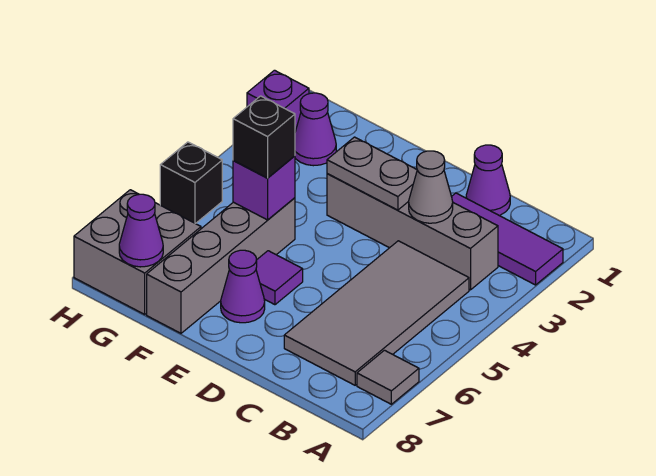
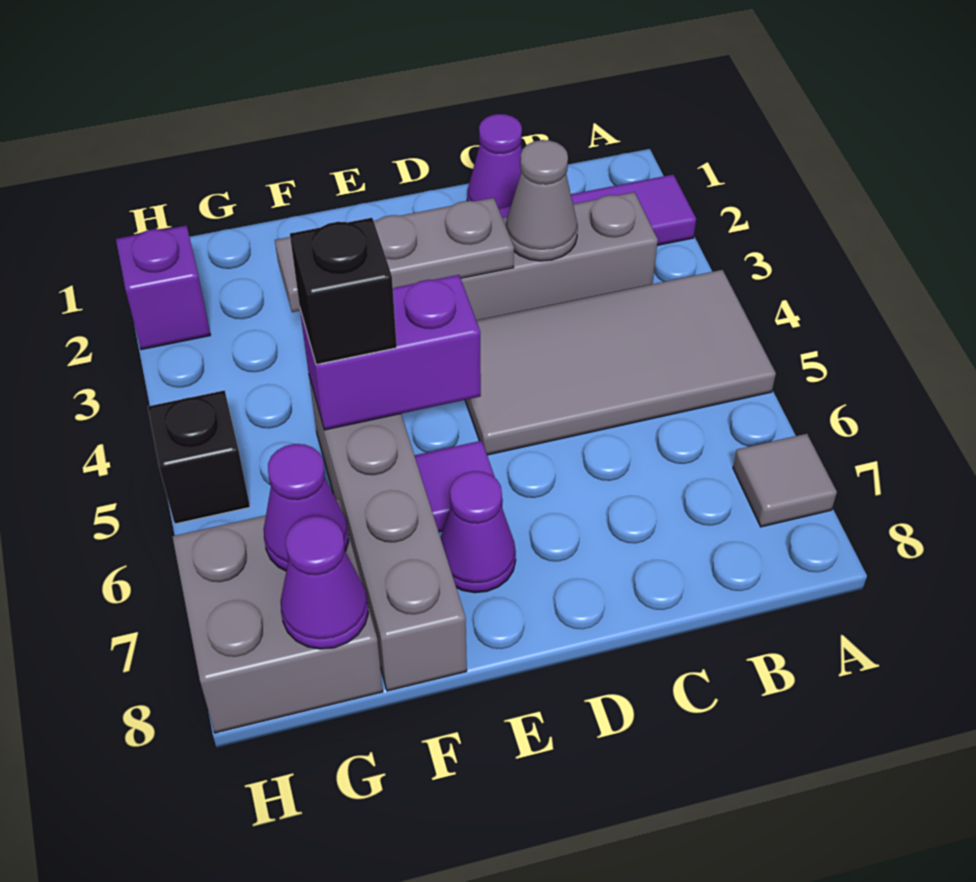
grey 2x4 tile [284,241,469,385] -> grey 2x4 tile turned to [465,270,776,455]
grey 1x2 plate [327,137,417,210] -> grey 1x3 plate [275,198,514,312]
purple 1x1 brick [233,156,295,220] -> purple 1x2 brick [300,275,481,430]
purple 1x1 cone [295,93,336,166] -> purple 1x1 cone moved to [264,444,349,571]

